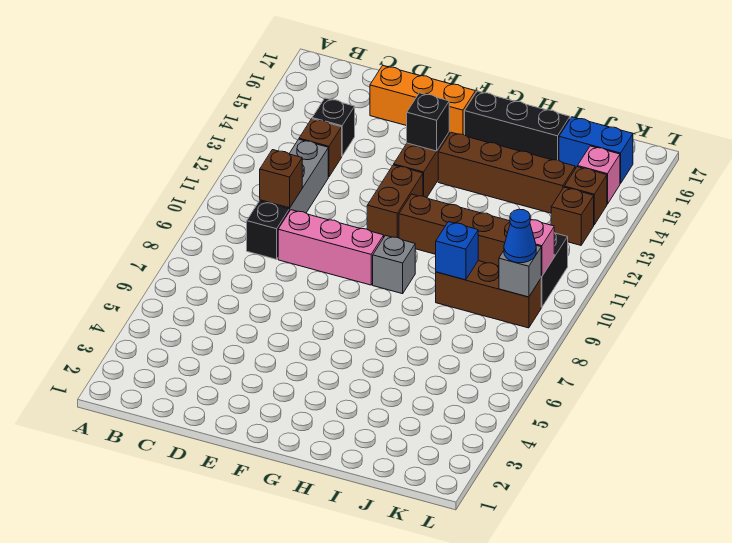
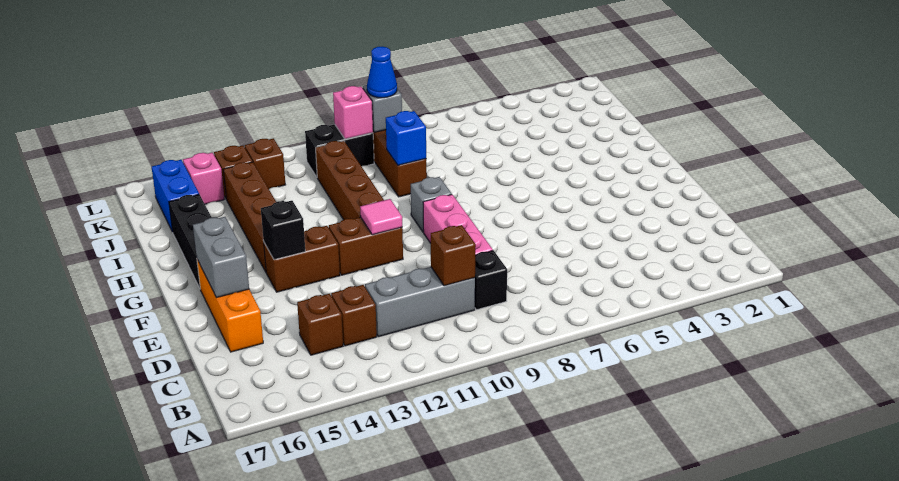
black 1x1 brick [312,98,355,156] -> brown 1x1 brick [297,294,343,355]
none -> grey 1x2 brick [193,217,249,298]
none -> pink 1x1 tile [360,199,402,235]

